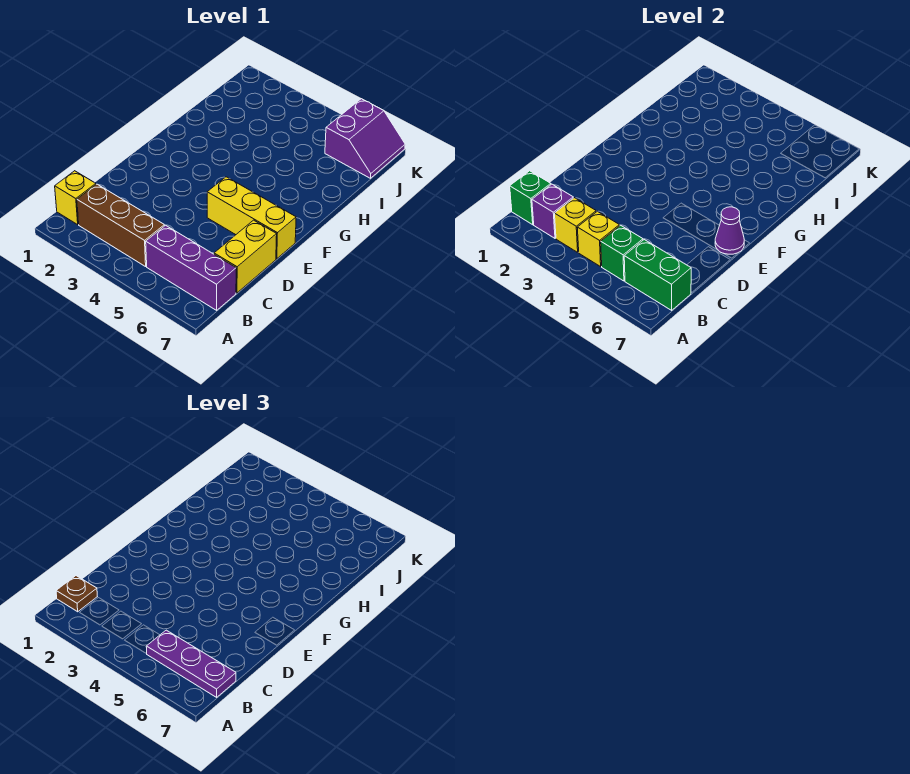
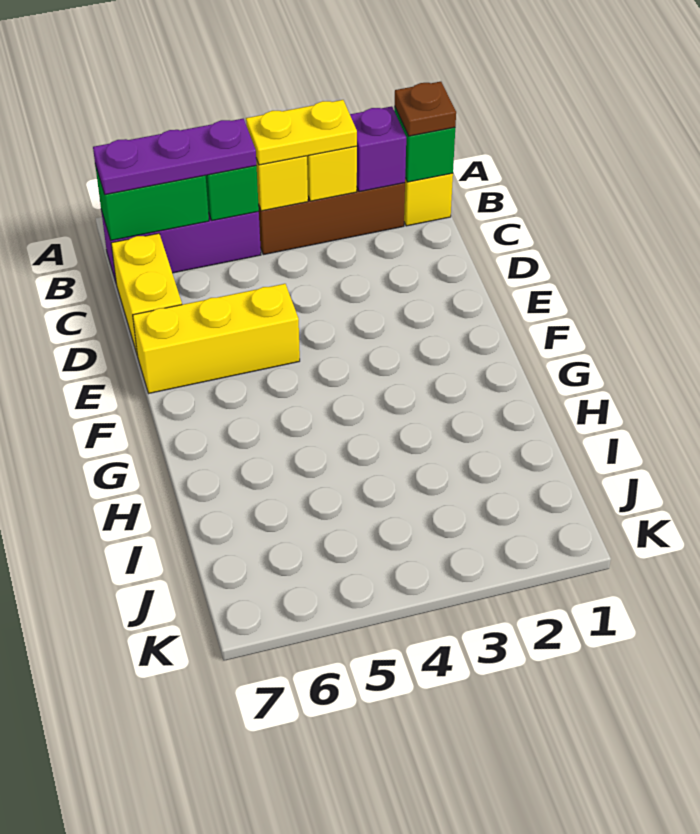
none -> yellow 1x2 plate [246,100,357,165]
purple 1x1 cone [715,207,744,254] -> none
purple 2x2 slope [325,99,405,178] -> none

